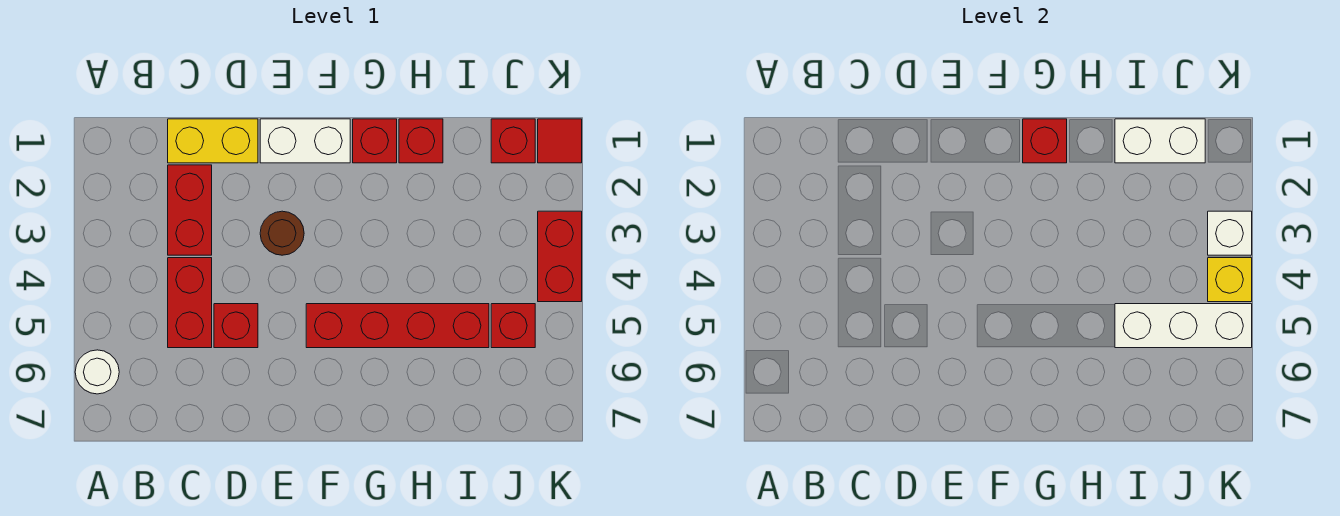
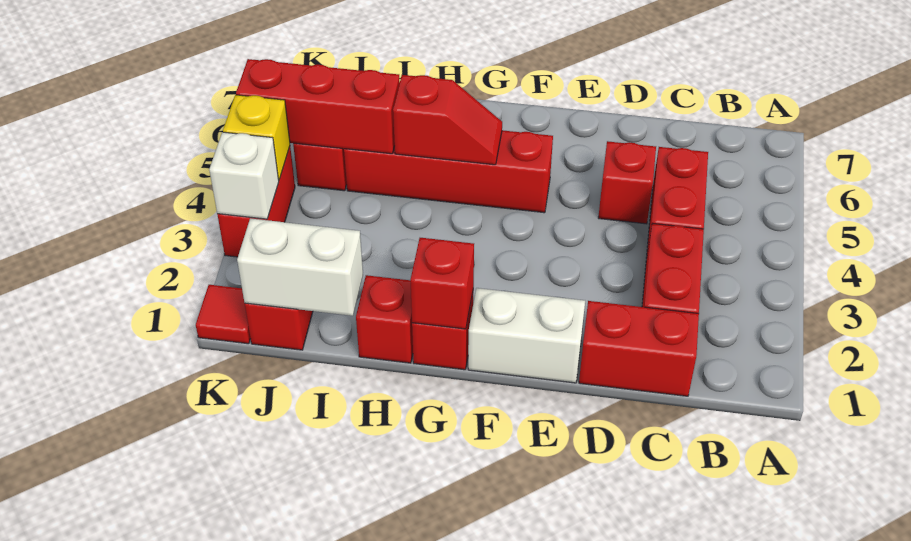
white 1x1 round brick [75,350,119,394] -> none
yellow 1x2 brick [168,119,258,163] -> red 1x2 brick [579,301,699,396]
brown 1x1 round brick [260,211,304,255] -> none
none -> red 1x2 slope [393,75,502,165]
white 1x3 brick [1115,304,1252,348] -> red 1x3 brick [236,59,400,154]

